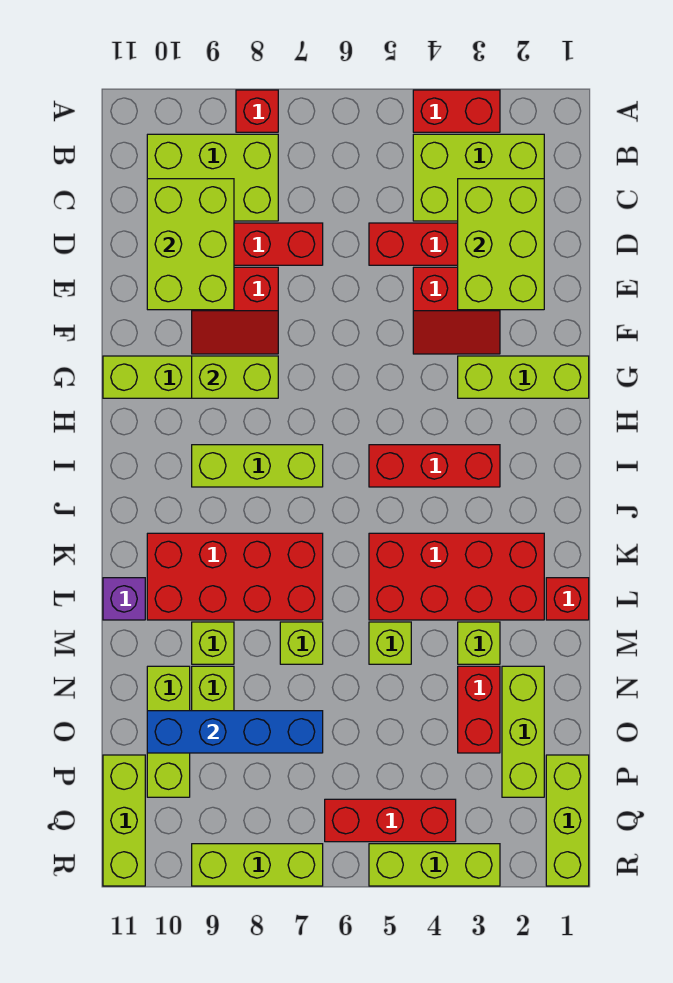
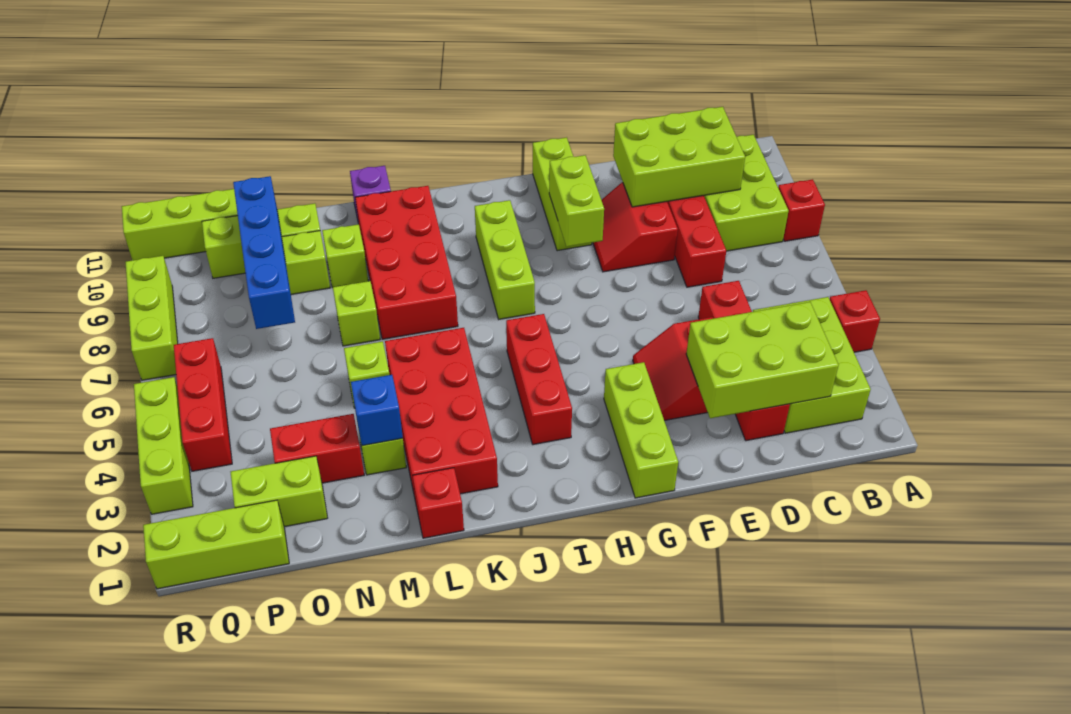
red 1x2 brick [413,90,500,132] -> red 1x1 brick [830,290,880,352]
none -> blue 1x1 brick [351,375,403,446]
lime 1x3 brick [502,666,544,797] -> lime 1x2 brick [231,456,327,527]

